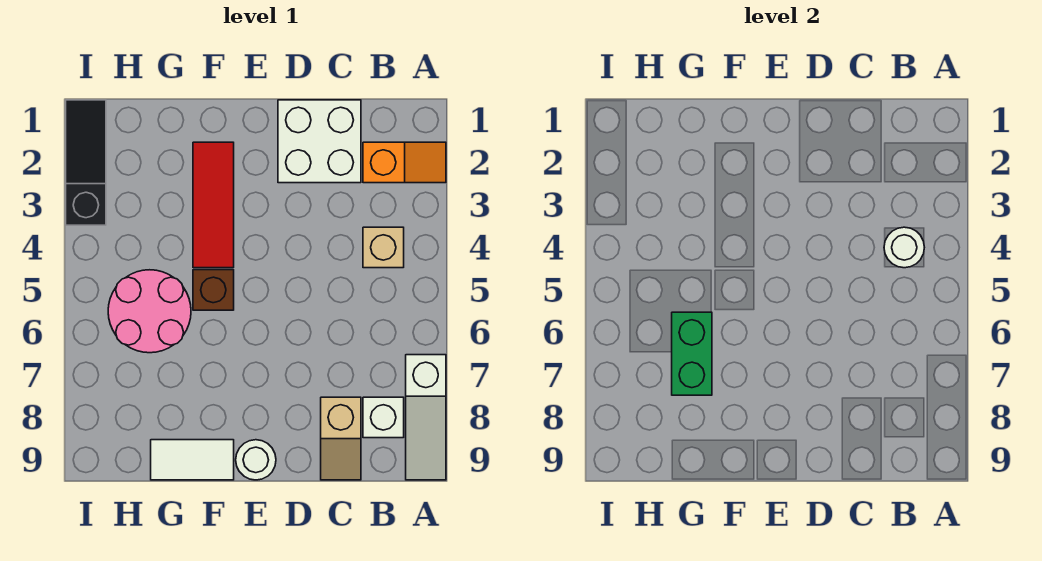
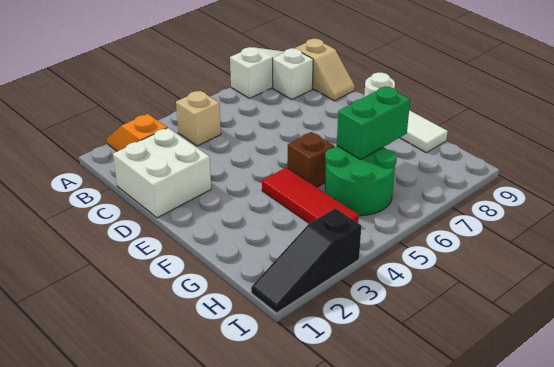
white 1x1 round brick [884,227,924,268] -> none
tan 1x2 slope [321,397,361,480] -> tan 1x2 slope turned to [295,39,355,101]
red 1x3 tile [193,142,234,268] -> red 1x3 tile turned to [262,167,359,223]
pink 2x2 round brick [108,270,191,353] -> green 2x2 round brick [325,146,397,215]

